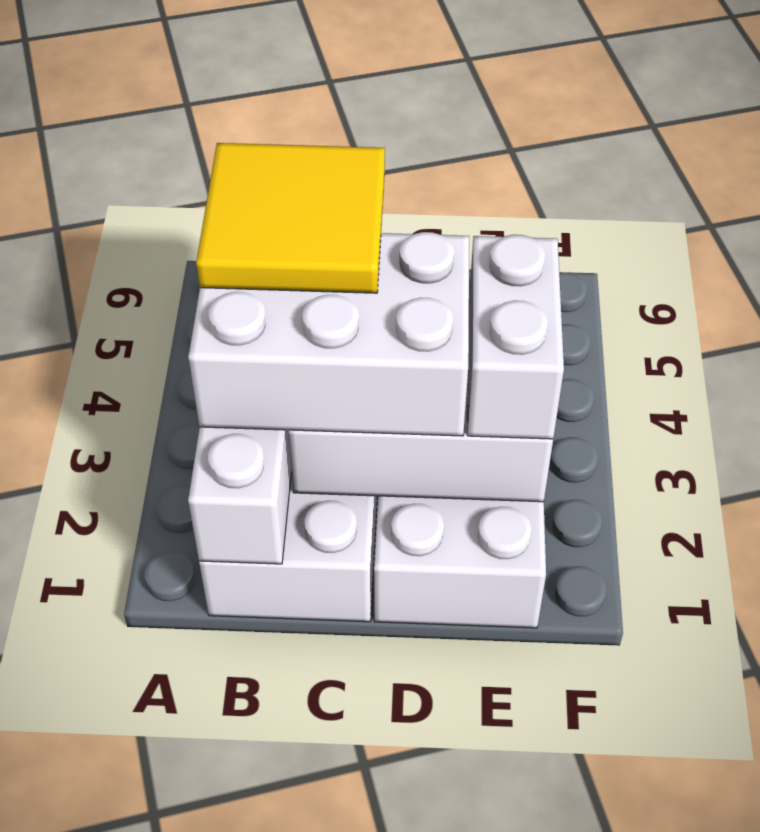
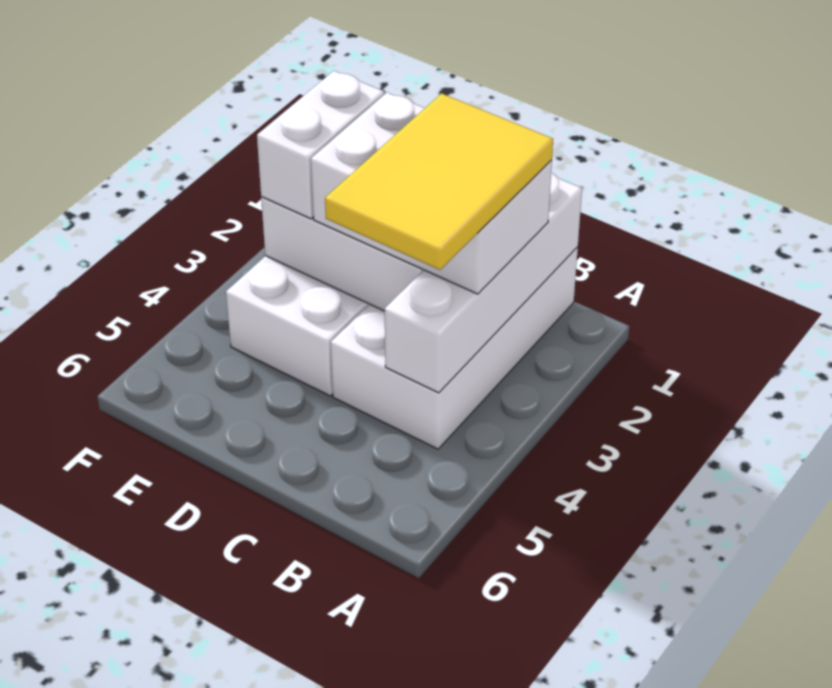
yellow 2x2 tile [196,143,385,293] -> yellow 2x3 tile [325,93,553,270]

